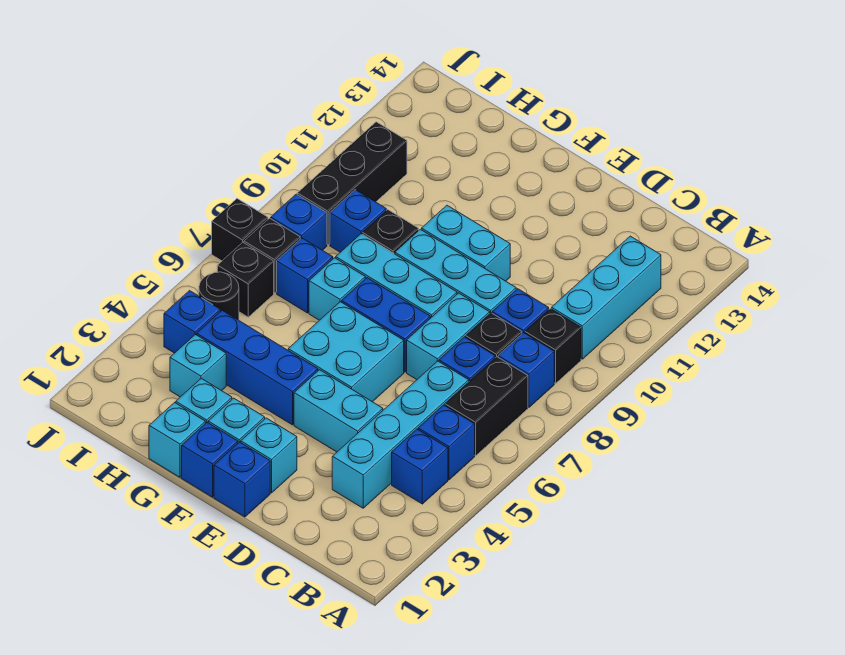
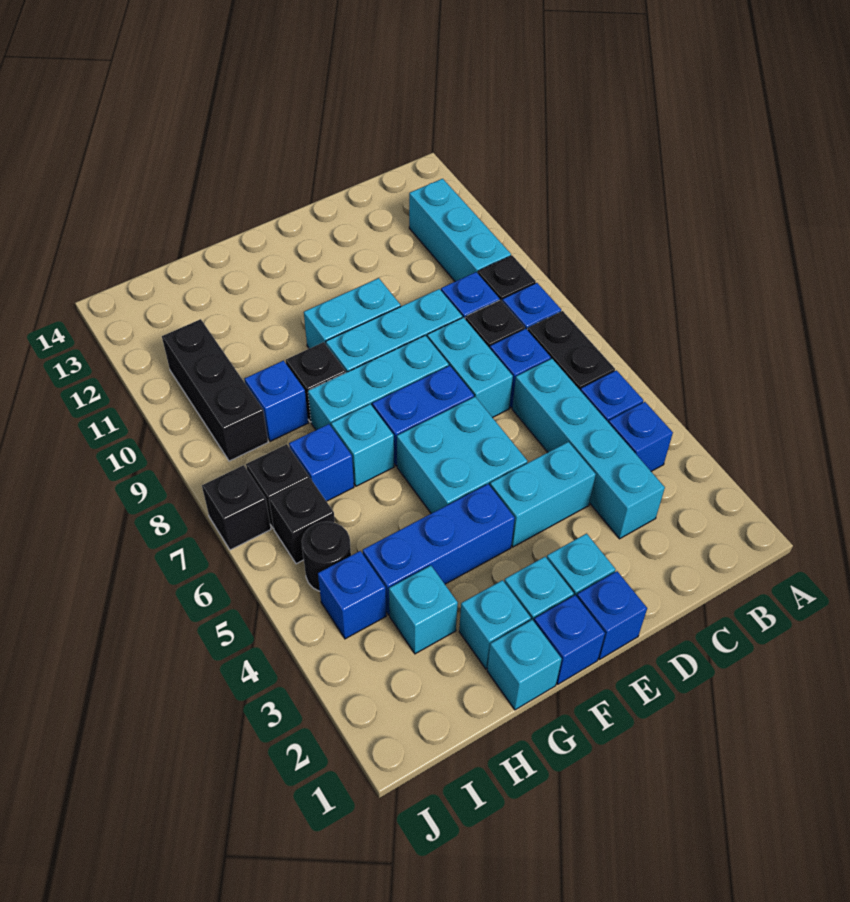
blue 1x1 brick [271,194,327,250] -> none

